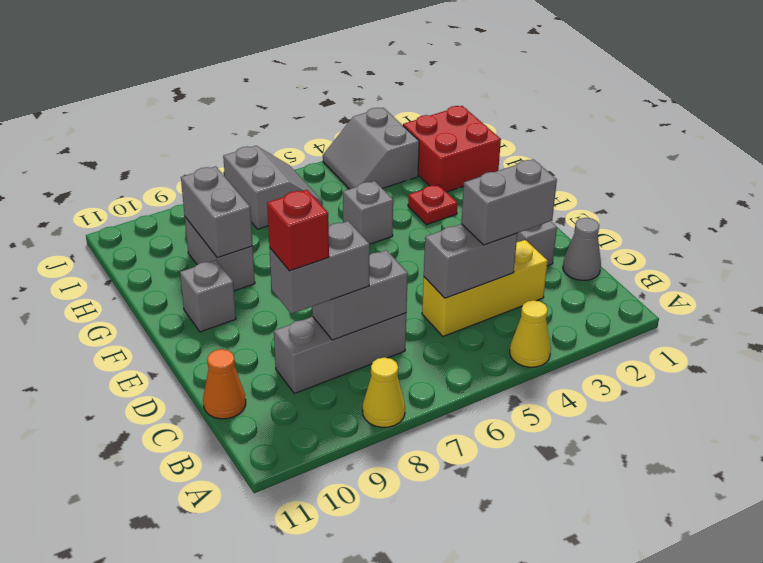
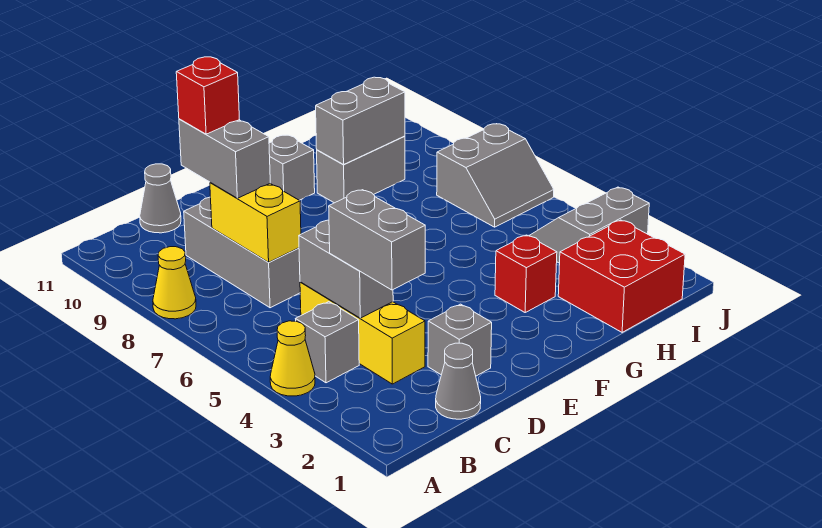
grey 1x2 brick [312,250,408,340] -> yellow 1x2 brick [210,182,301,262]
orange 1x1 cone [203,349,246,419] -> grey 1x1 cone [140,164,181,233]
red 1x1 plate [408,185,457,224] -> red 1x1 brick [495,235,557,312]
grey 1x1 brick [343,181,393,244] -> grey 1x1 brick moved to [296,302,359,383]

